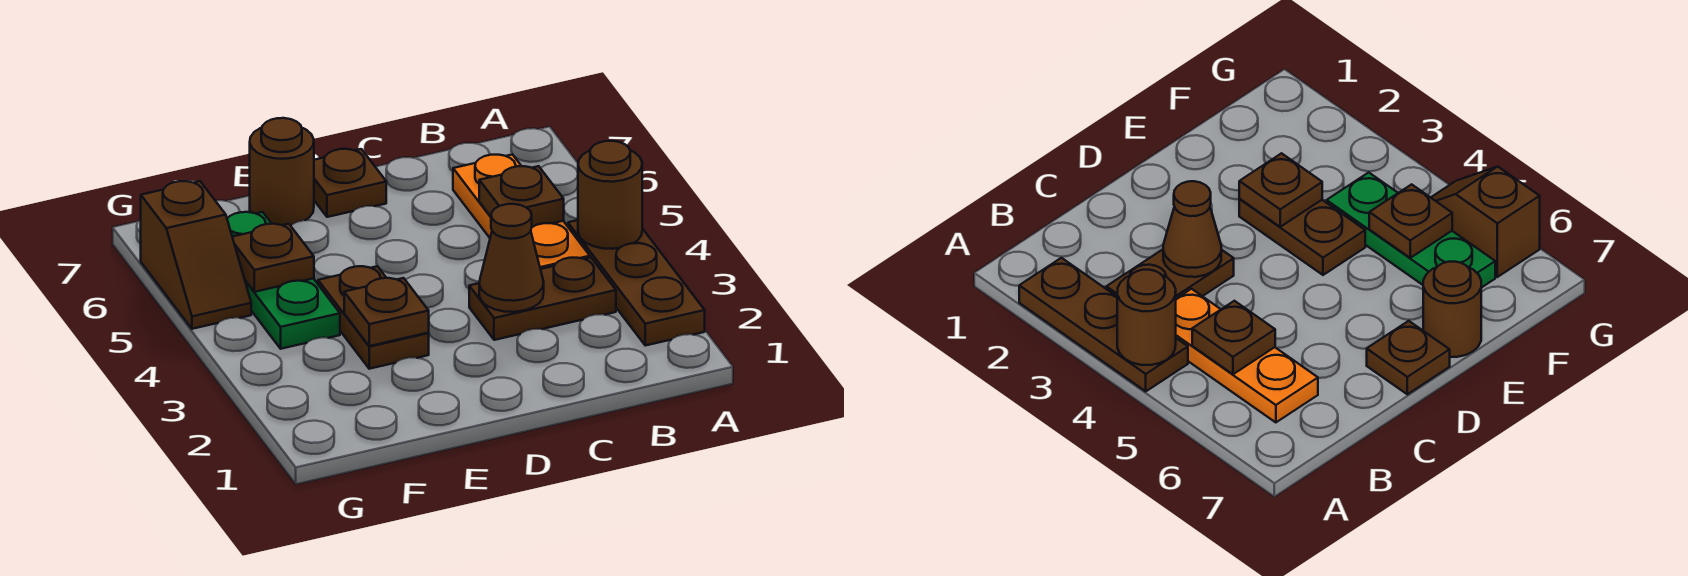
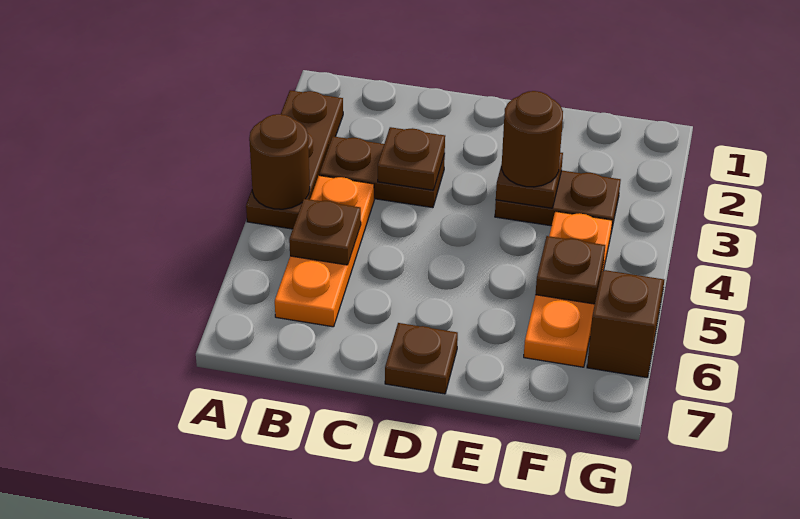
brown 1x1 cone [479,204,544,312] -> brown 1x1 plate [378,127,445,190]
brown 1x2 plate [318,266,429,369] -> brown 1x2 plate turned to [495,170,621,232]
brown 1x1 round brick [250,118,314,225] -> brown 1x1 round brick moved to [502,91,563,187]
green 1x3 plate [227,212,340,349] -> orange 1x3 plate [524,211,612,367]

